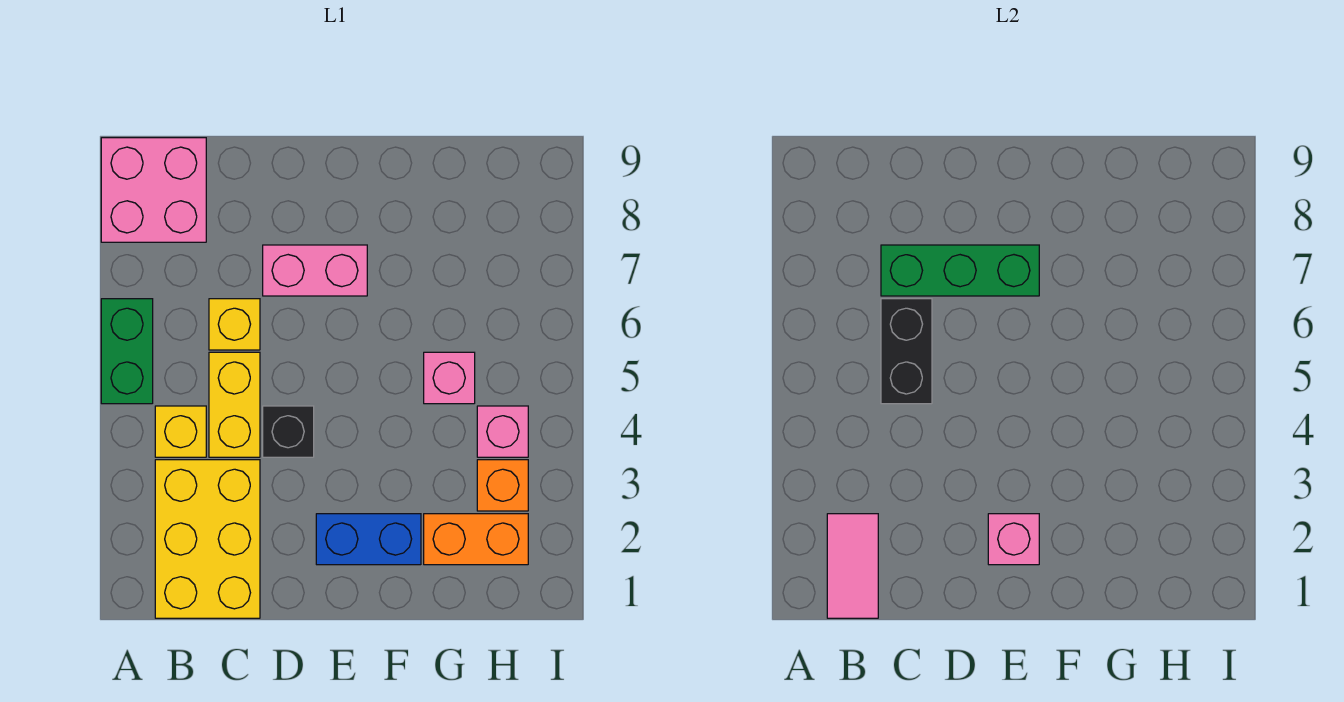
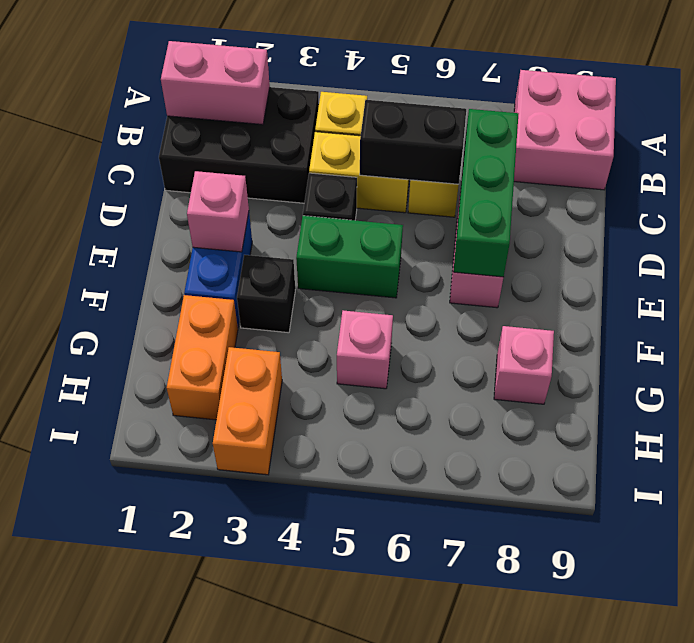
green 1x2 brick [101,299,153,404] -> green 1x2 brick moved to [296,216,403,298]
yellow 2x3 brick [155,460,260,618] -> black 2x3 brick [159,87,319,203]
pink 1x2 tile [827,514,878,618] -> pink 1x2 brick [161,41,270,125]
none -> black 1x1 brick [237,255,295,333]
orange 1x1 brick [477,460,528,511] -> orange 1x2 brick [213,347,282,475]
pink 1x1 brick [477,406,528,457] -> pink 1x1 brick moved to [494,326,554,404]

